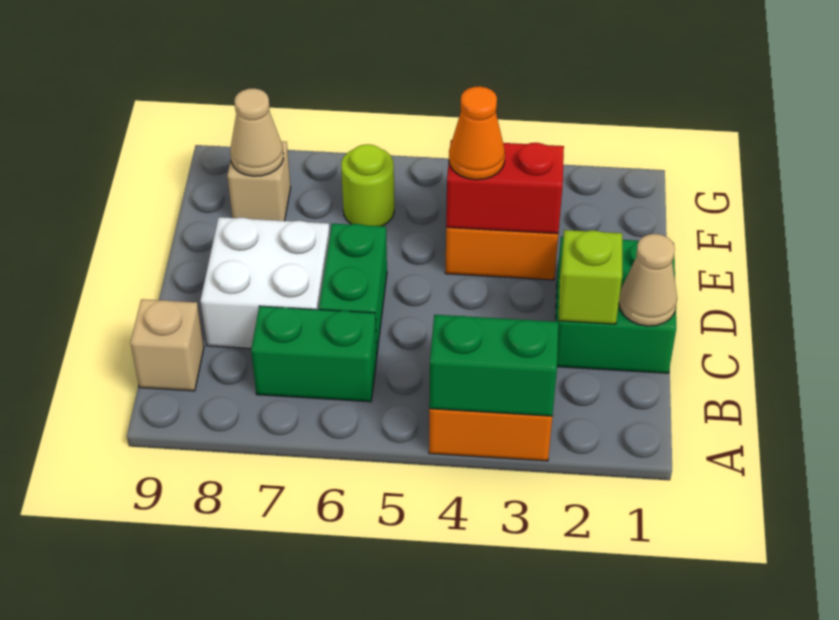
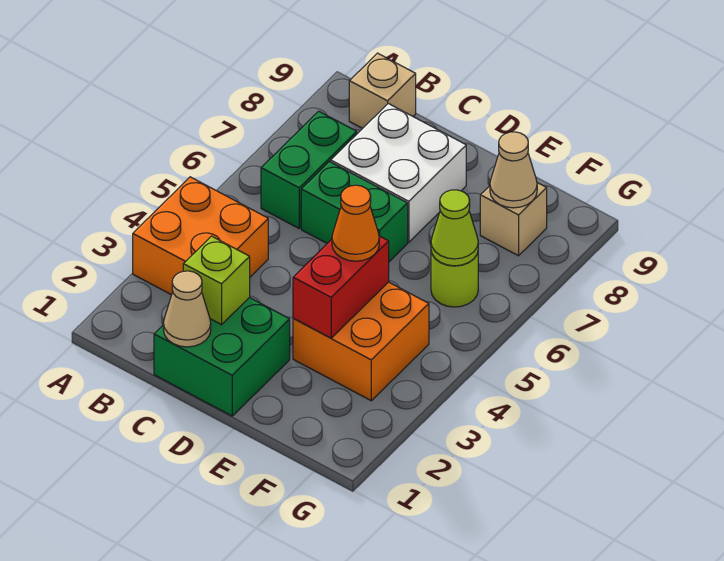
green 1x2 brick [429,315,558,416] -> none
none -> lime 1x1 cone [431,190,478,266]

